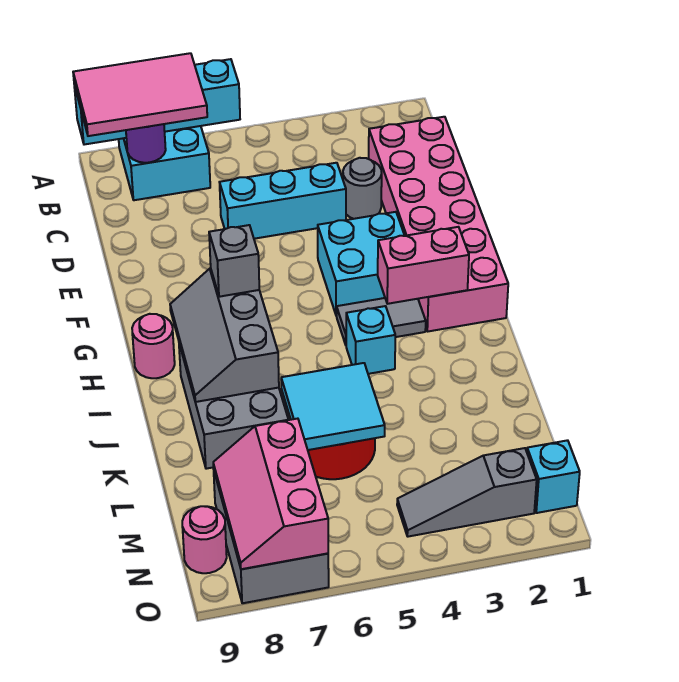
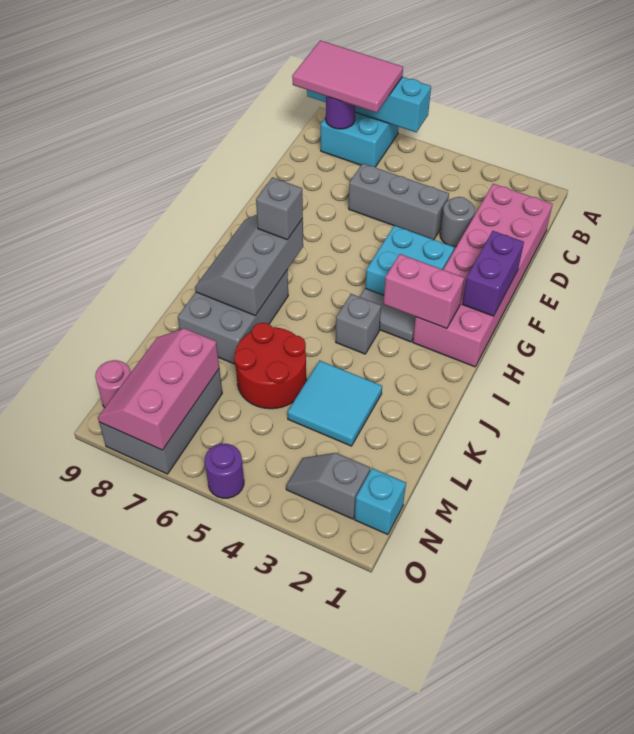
cyan 1x3 brick [220,163,346,239] -> grey 1x3 brick [349,163,449,240]
none -> purple 1x2 brick [462,231,524,316]
pink 1x1 round brick [132,314,175,378] -> none
cyan 1x1 brick [346,306,395,374] -> grey 1x1 brick [336,294,381,354]
cyan 2x2 tile [281,363,385,450] -> cyan 2x2 tile moved to [288,361,382,446]
grey 1x3 slope [397,448,537,537] -> grey 1x2 slope [286,453,370,519]
none -> purple 1x1 round brick [205,444,244,498]

